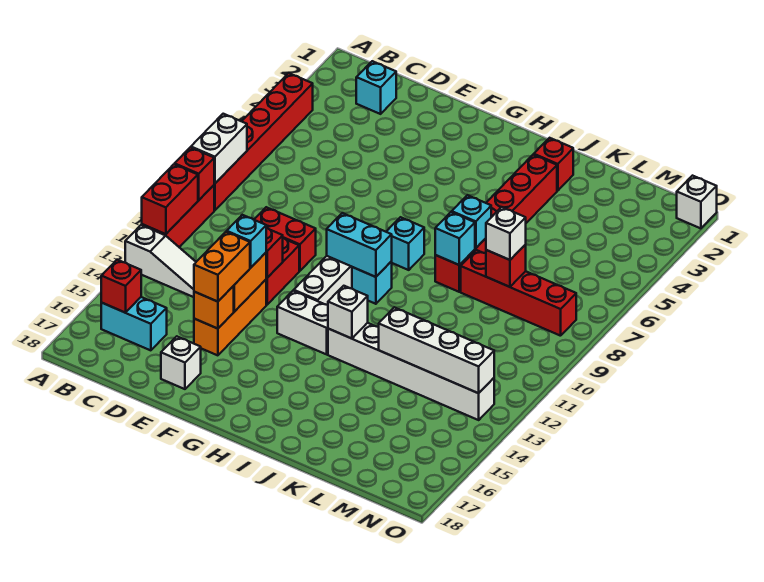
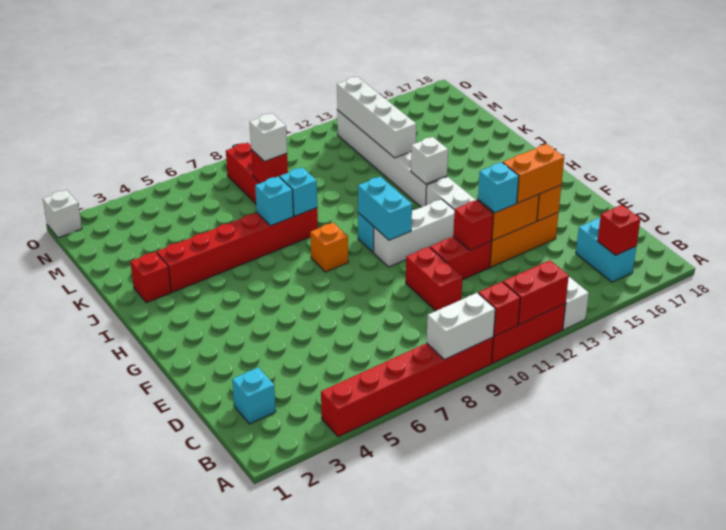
white 1x1 brick [161,336,201,389] -> none
cyan 1x1 brick [386,217,424,270] -> orange 1x1 brick [310,223,348,272]

